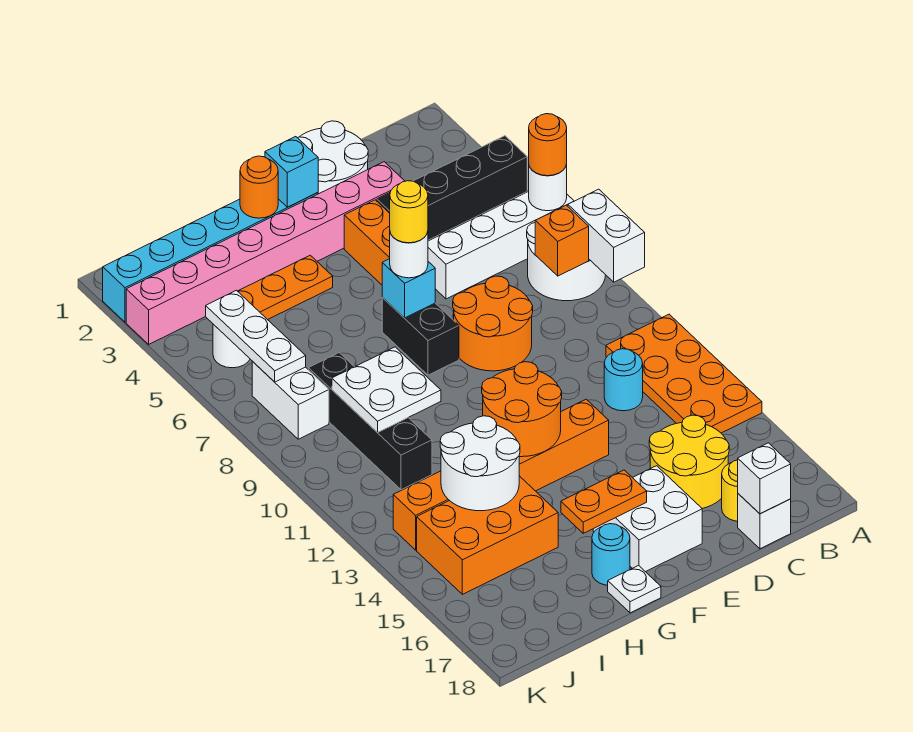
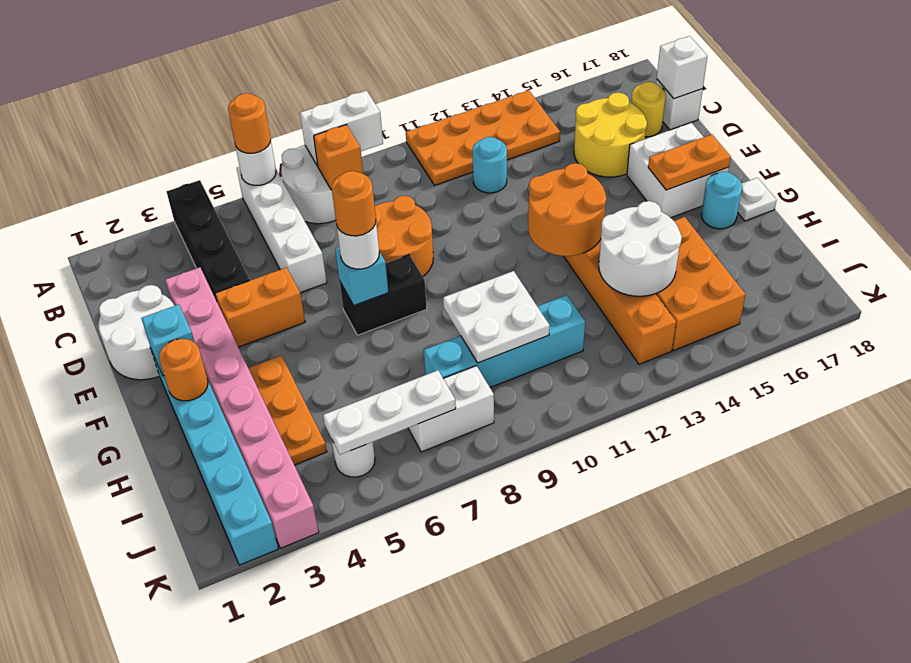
yellow 1x1 round brick [390,181,428,243] -> orange 1x1 round brick [332,171,376,236]
orange 1x2 plate [561,470,647,533] -> orange 1x2 plate turned to [648,134,731,190]
black 1x4 brick [308,353,432,490] -> cyan 1x4 brick [424,295,585,388]

